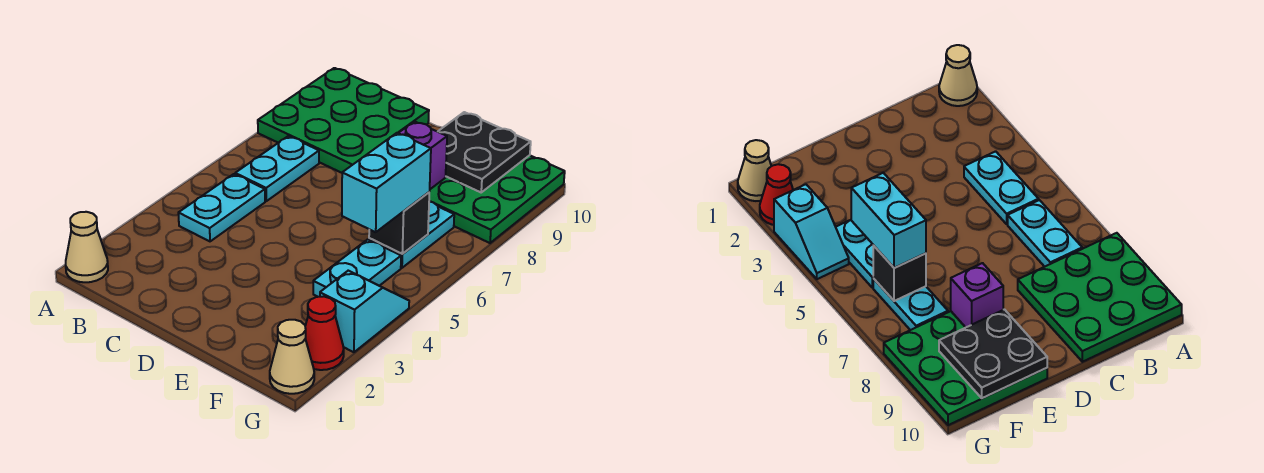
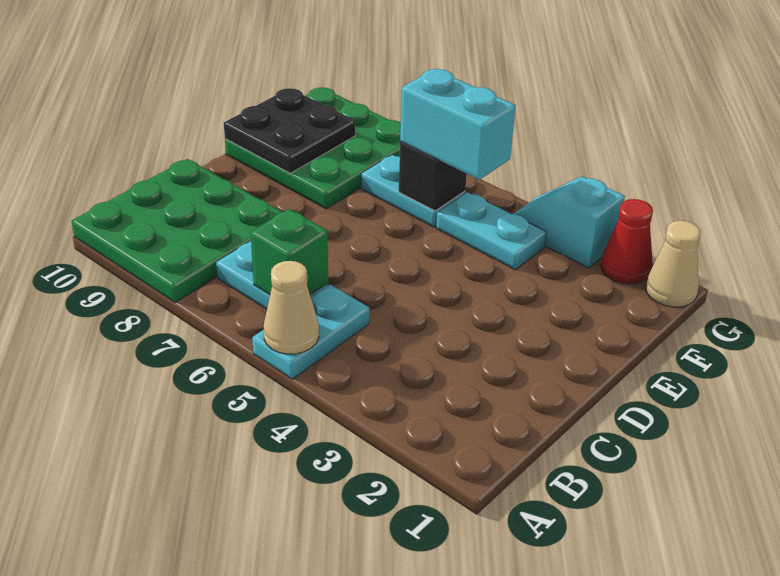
tan 1x1 cone [66,212,108,282] -> tan 1x1 cone moved to [264,261,319,354]
cyan 1x2 plate [178,174,265,241] -> cyan 1x2 plate turned to [252,285,369,379]
none -> green 1x1 brick [250,209,328,295]
purple 1x1 brick [399,121,447,189] -> none

